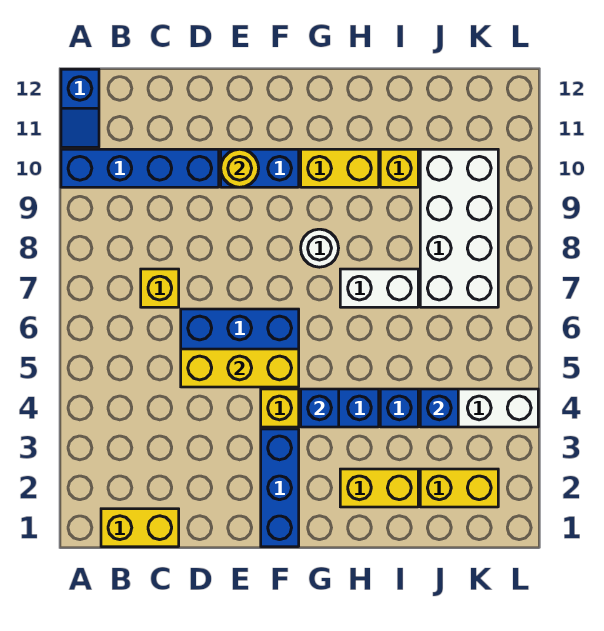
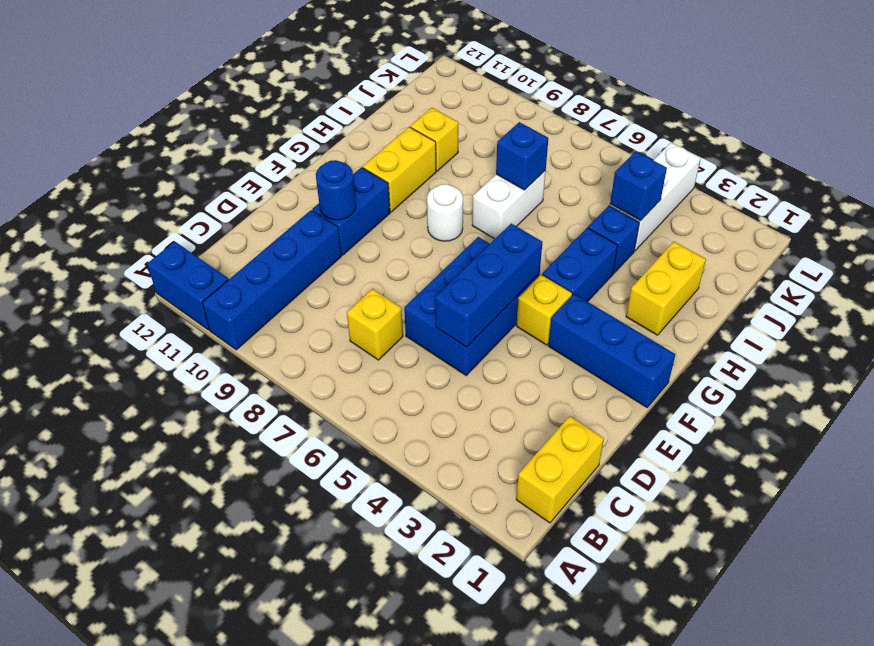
blue 1x2 slope [61,69,99,147] -> blue 1x2 brick [147,242,229,330]
yellow 1x3 brick [181,349,299,387] -> blue 1x3 brick [435,224,542,347]
yellow 1x1 round brick [221,149,259,187] -> blue 1x1 round brick [316,160,356,220]
blue 1x1 brick [301,389,339,427] -> blue 1x1 brick moved to [496,122,548,190]
yellow 1x2 brick [420,469,498,507] -> none
white 2x4 brick [420,149,498,307] -> none

